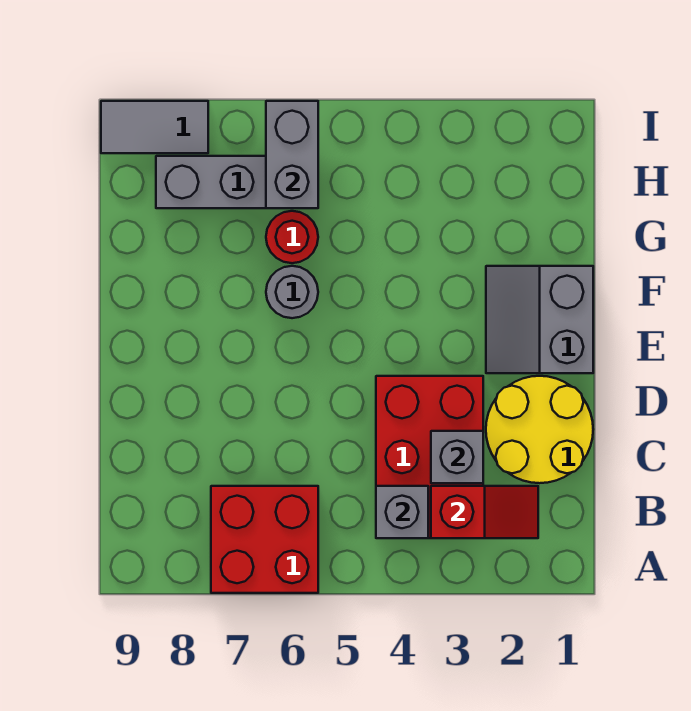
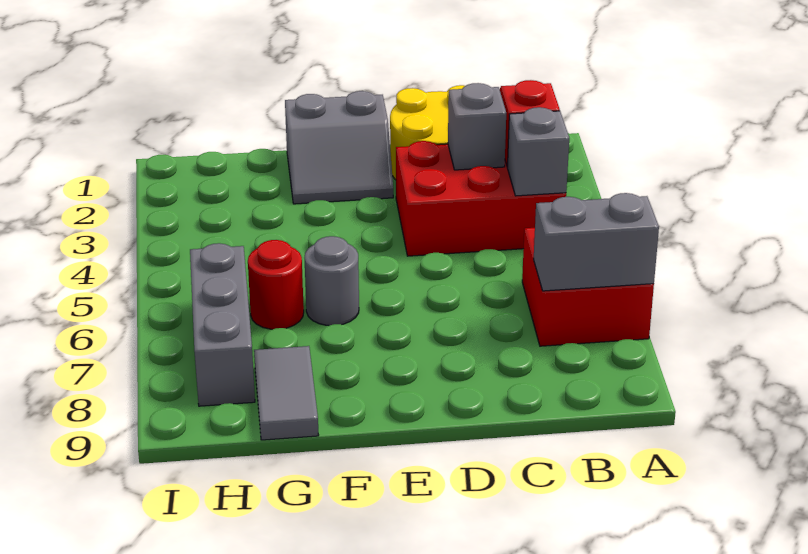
grey 1x2 brick [266,101,318,208] -> grey 1x2 brick moved to [534,193,659,291]
grey 1x2 tile [101,101,208,153] -> grey 1x2 tile moved to [254,346,319,440]

